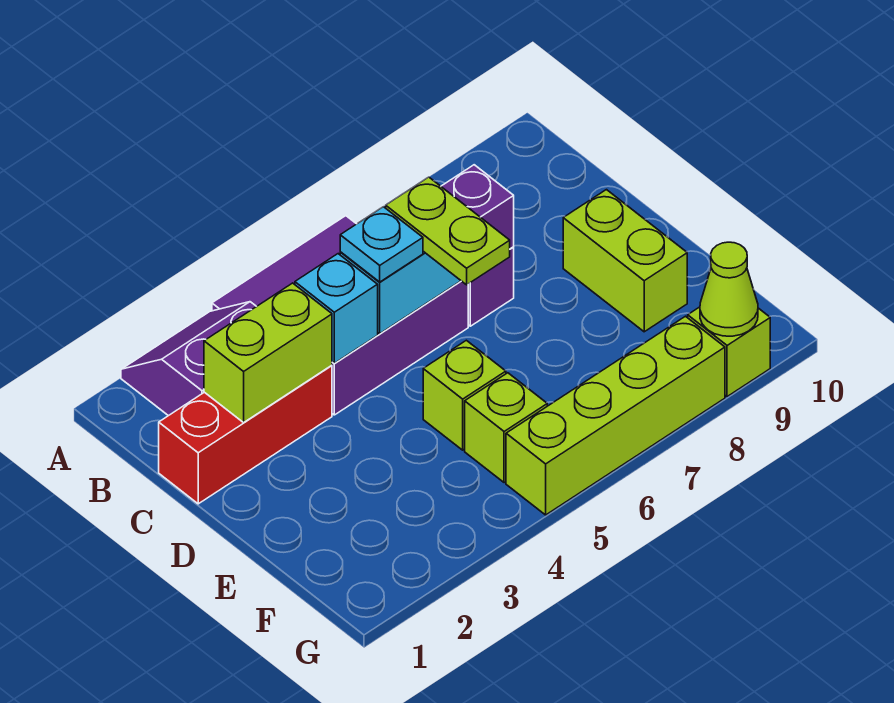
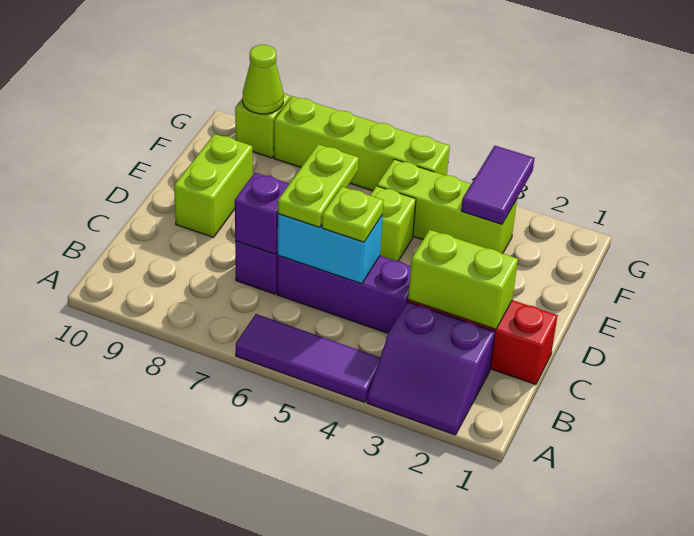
cyan 1x1 brick [295,254,378,363] -> none
cyan 1x1 plate [340,207,423,282] -> lime 1x1 plate [322,186,384,242]
none -> purple 1x2 tile [461,146,534,224]
lime 1x1 brick [465,373,547,483] -> lime 1x3 brick [377,159,517,254]

